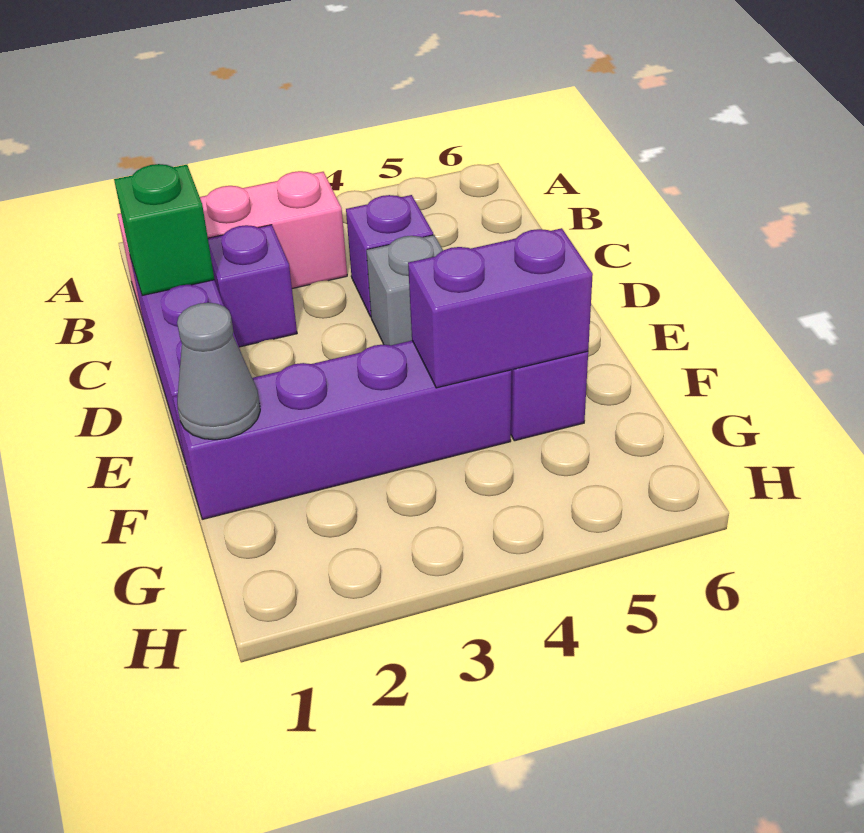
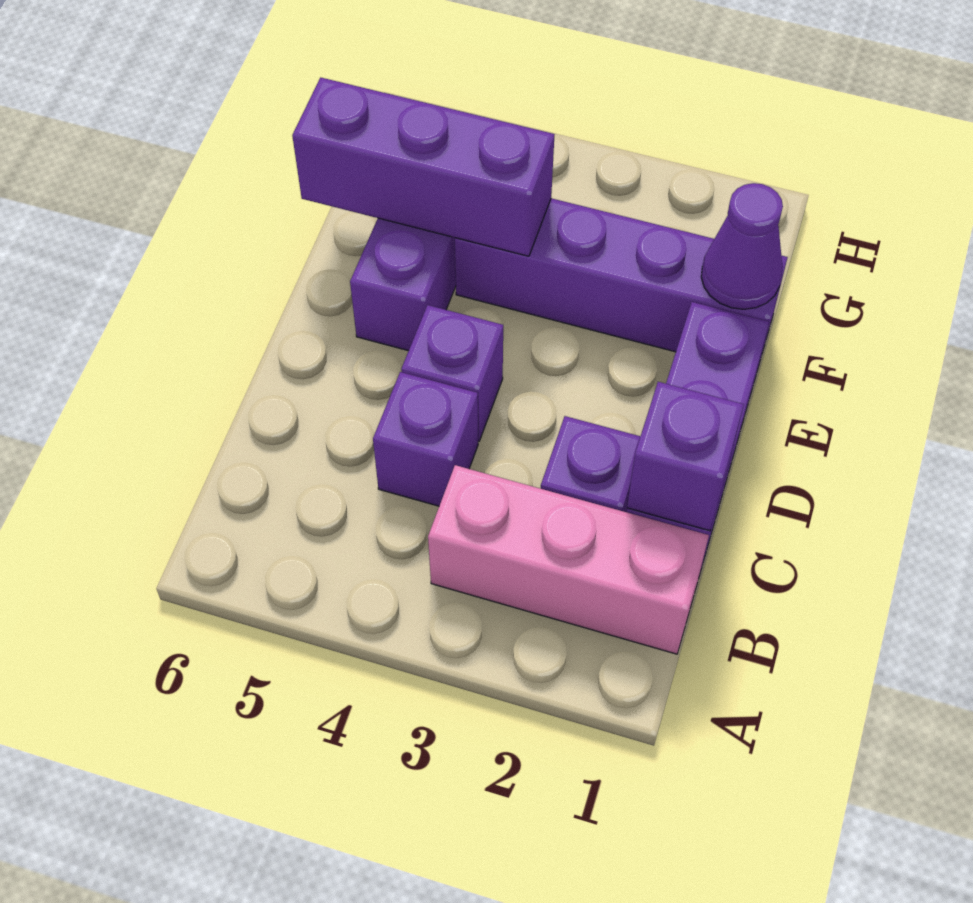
green 1x1 brick [114,164,214,296] -> purple 1x1 brick [627,382,744,531]
grey 1x1 brick [366,235,443,345] -> purple 1x1 brick [401,305,503,441]
grey 1x1 cone [177,303,260,440] -> purple 1x1 cone [701,183,783,309]
purple 1x2 brick [408,228,593,388] -> purple 1x3 brick [292,77,555,256]

